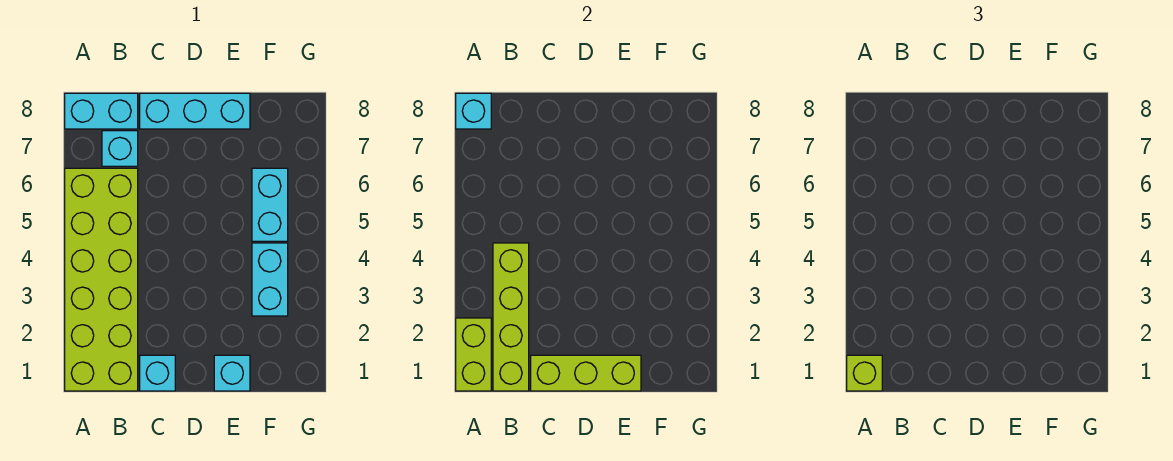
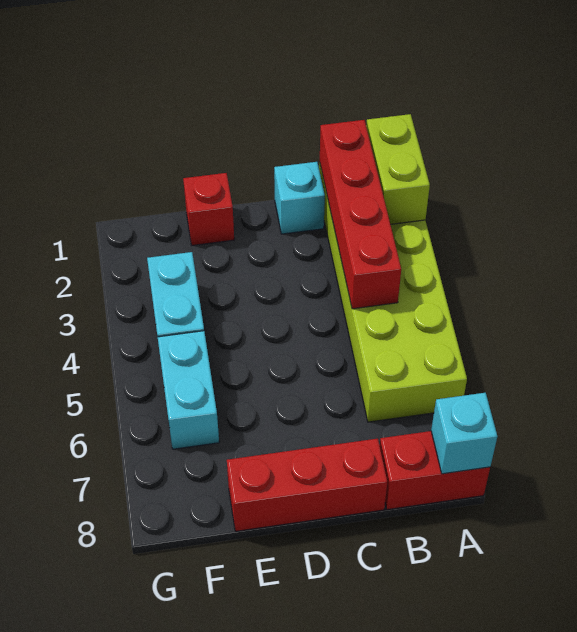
lime 1x1 brick [847,355,882,391] -> none
cyan 1x2 brick [65,93,138,129] -> red 1x2 brick [380,431,490,510]
lime 1x4 brick [493,243,529,391] -> red 1x4 brick [320,120,401,309]
cyan 1x1 brick [102,131,138,166] -> none
lime 1x3 brick [531,355,641,391] -> none
cyan 1x3 brick [140,93,250,129] -> red 1x3 brick [227,439,387,531]
cyan 1x1 brick [214,355,250,391] -> red 1x1 brick [183,173,234,245]

